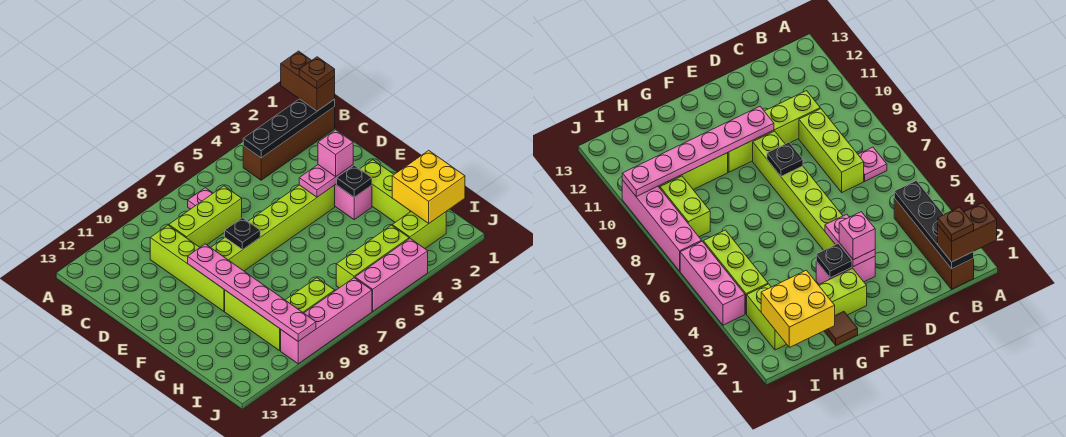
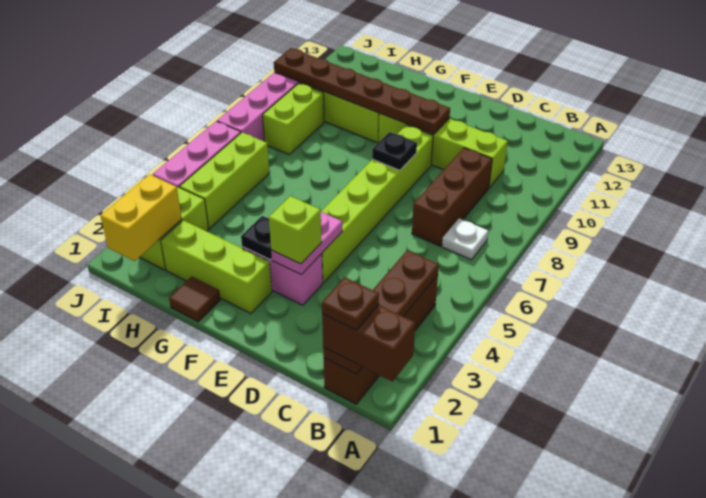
black 1x4 plate [243,99,335,158] -> brown 1x4 plate [323,250,439,374]
pink 1x1 plate [188,188,213,209] -> white 1x1 plate [442,218,488,260]
lime 1x3 brick [169,186,242,247] -> brown 1x3 brick [412,148,492,246]
pink 1x1 brick [318,130,353,177] -> lime 1x1 brick [269,196,322,264]
pink 1x6 plate [188,244,316,341] -> brown 1x6 plate [274,48,450,134]
yellow 2x2 brick [392,150,465,224] -> yellow 1x2 brick [100,174,182,261]

